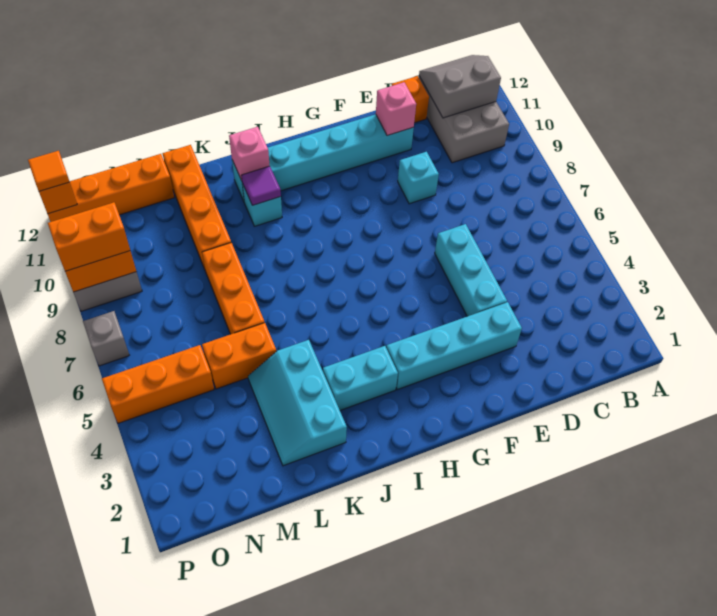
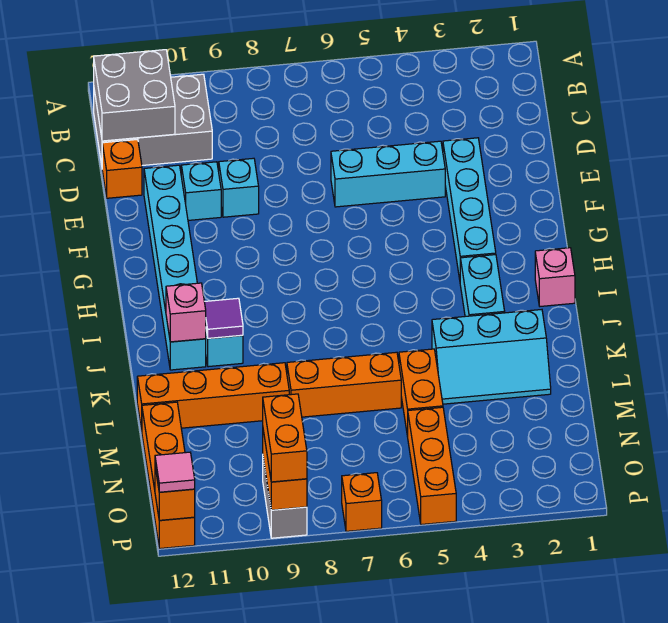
grey 2x2 slope [419,55,501,118] -> grey 2x2 brick [94,50,175,141]
none -> cyan 1x1 brick [181,162,221,220]
pink 1x1 brick [376,82,416,136] -> pink 1x1 brick moved to [535,248,575,306]
grey 1x1 brick [83,311,129,366] -> orange 1x1 brick [342,473,382,531]
orange 1x1 tile [28,151,70,191] -> pink 1x1 tile [155,452,195,492]

